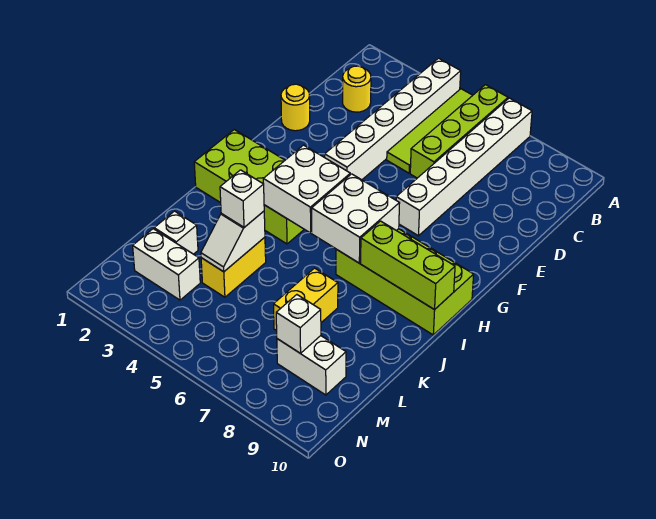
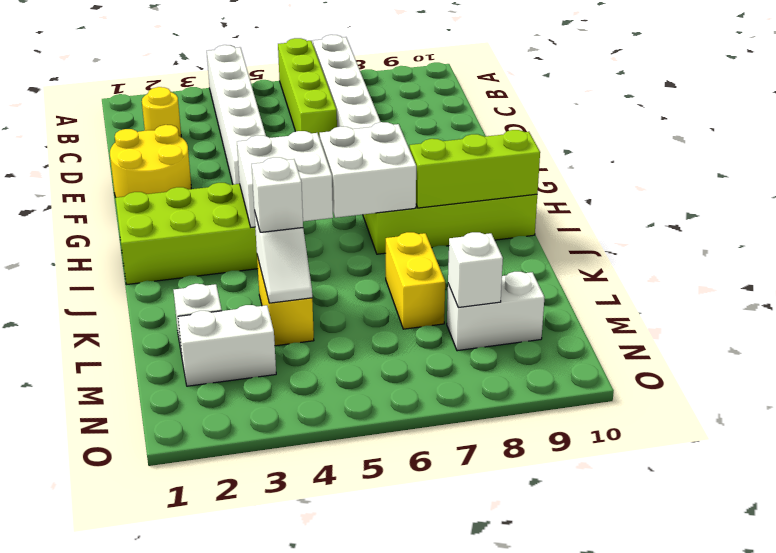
lime 1x4 tile [387,89,473,173] -> none
yellow 1x1 round brick [281,84,310,131] -> yellow 2x2 round brick [110,125,191,197]

